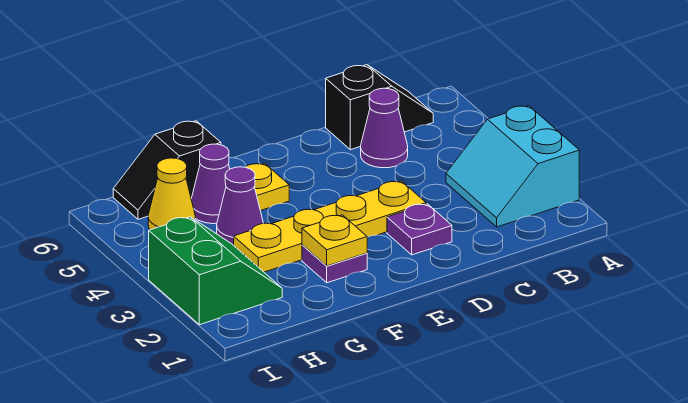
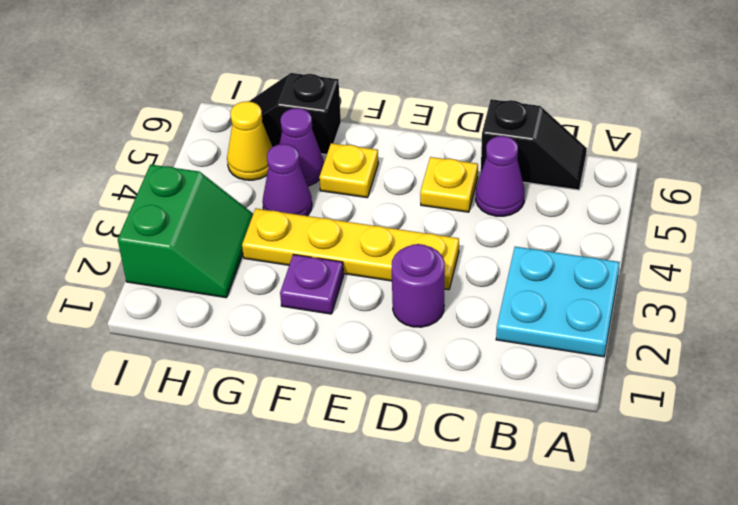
cyan 2x2 slope [446,106,579,227] -> cyan 2x2 plate [496,247,620,357]
purple 1x1 plate [387,204,452,255] -> purple 1x1 round brick [392,244,445,327]
yellow 1x1 plate [302,215,367,266] -> yellow 1x1 plate moved to [420,157,478,212]

